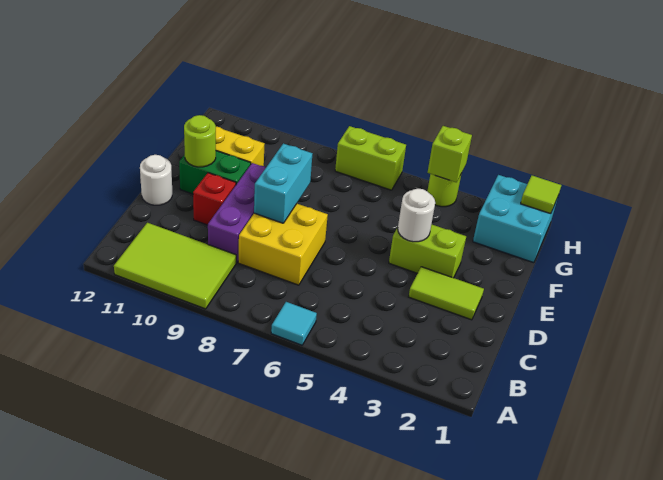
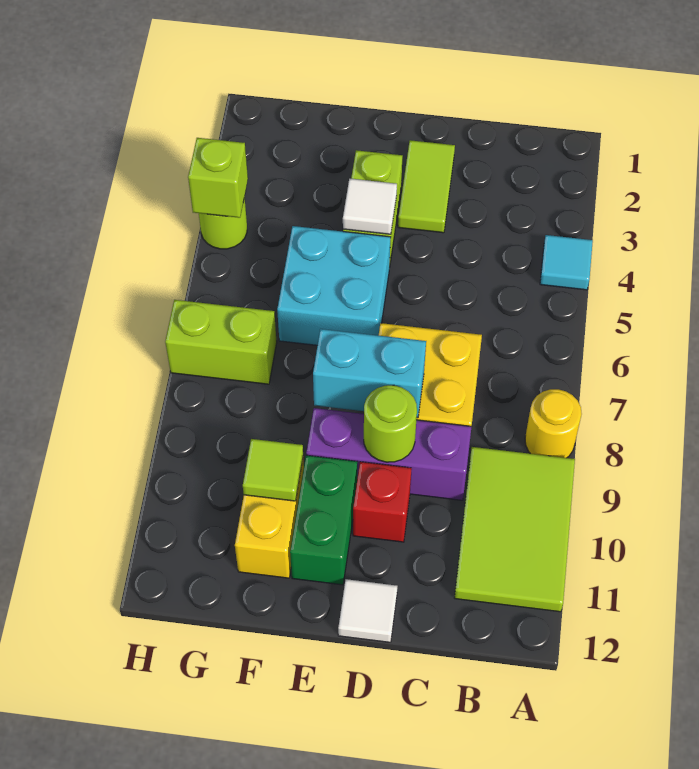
cyan 1x1 tile [271,302,317,345] -> cyan 1x1 tile moved to [540,235,593,290]
none -> yellow 1x1 round brick [525,389,582,458]
white 1x1 round brick [140,155,172,205] -> white 1x1 tile [338,579,397,642]
white 1x1 round brick [398,189,435,242] -> white 1x1 tile [343,179,397,234]
lime 1x1 round brick [184,115,216,167] -> lime 1x1 round brick moved to [364,385,417,462]
cyan 2x2 brick [473,175,558,263] -> cyan 2x2 brick moved to [277,226,391,345]
lime 1x1 tile [521,176,561,214] -> lime 1x1 tile moved to [243,439,303,501]
lime 1x2 brick [335,126,406,190] -> lime 1x2 brick turned to [165,300,277,384]

